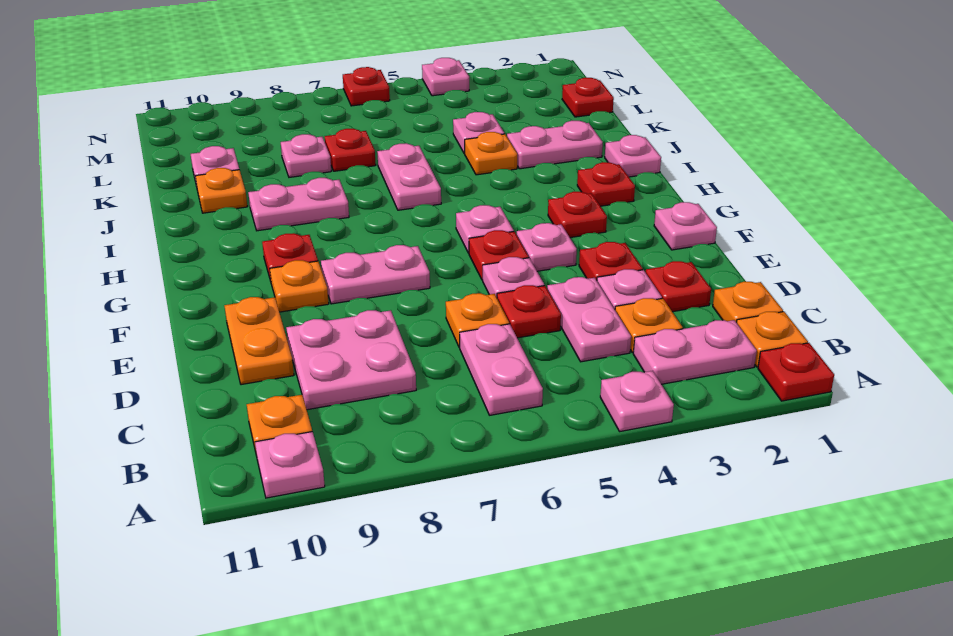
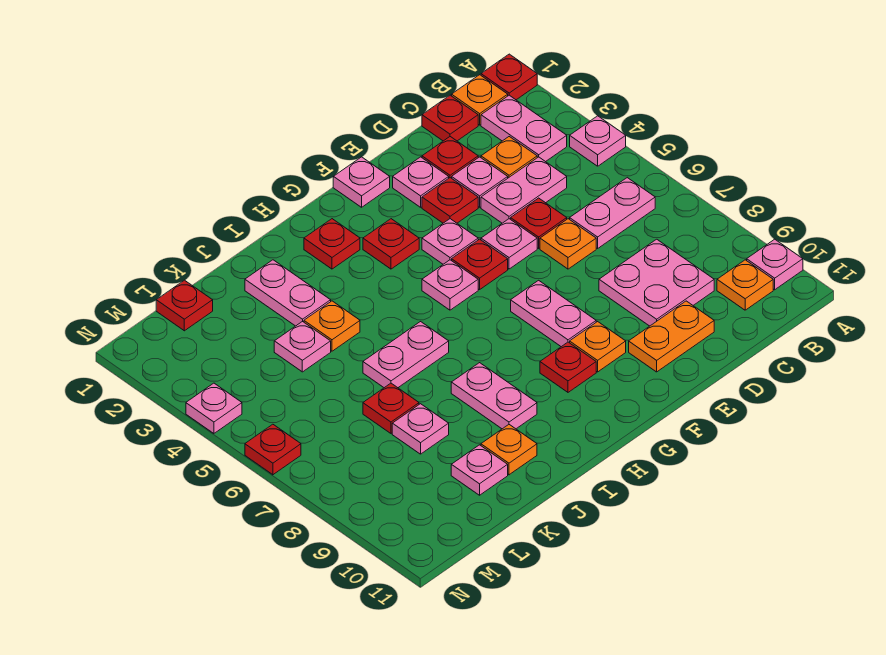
orange 1x1 plate [713,282,783,322] -> red 1x1 plate [422,95,478,141]
pink 1x1 plate [605,135,661,177] -> pink 1x1 plate moved to [393,157,449,207]

